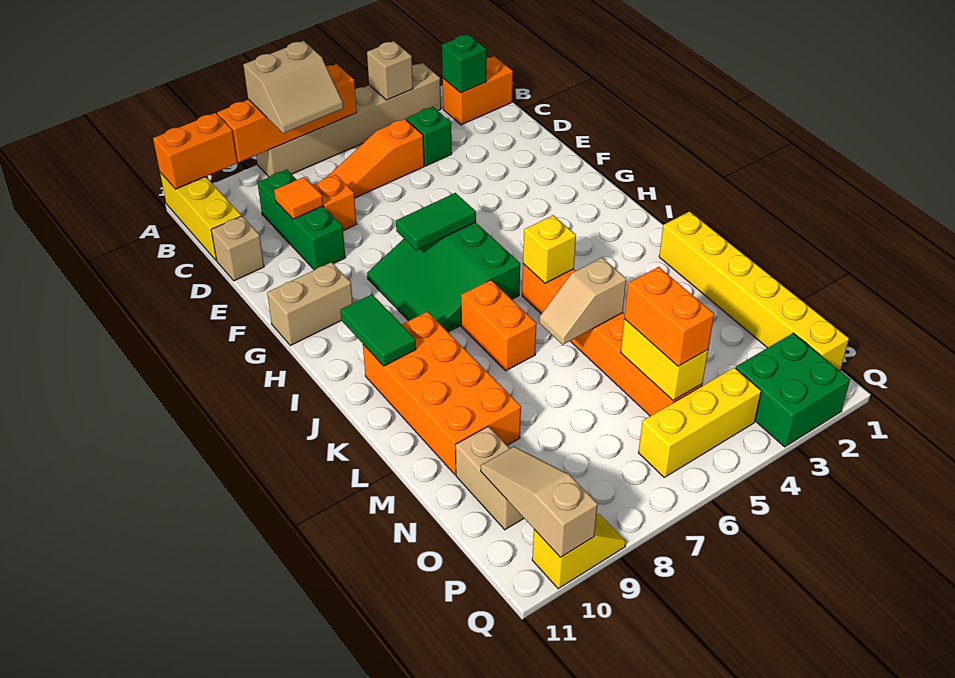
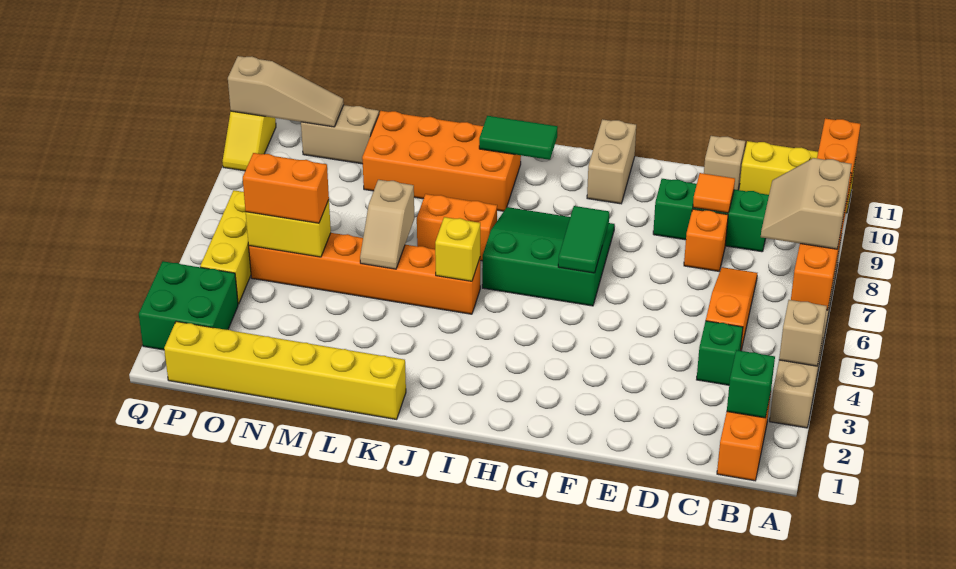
tan 1x2 slope [539,258,626,345] -> tan 1x2 slope turned to [360,180,414,269]

